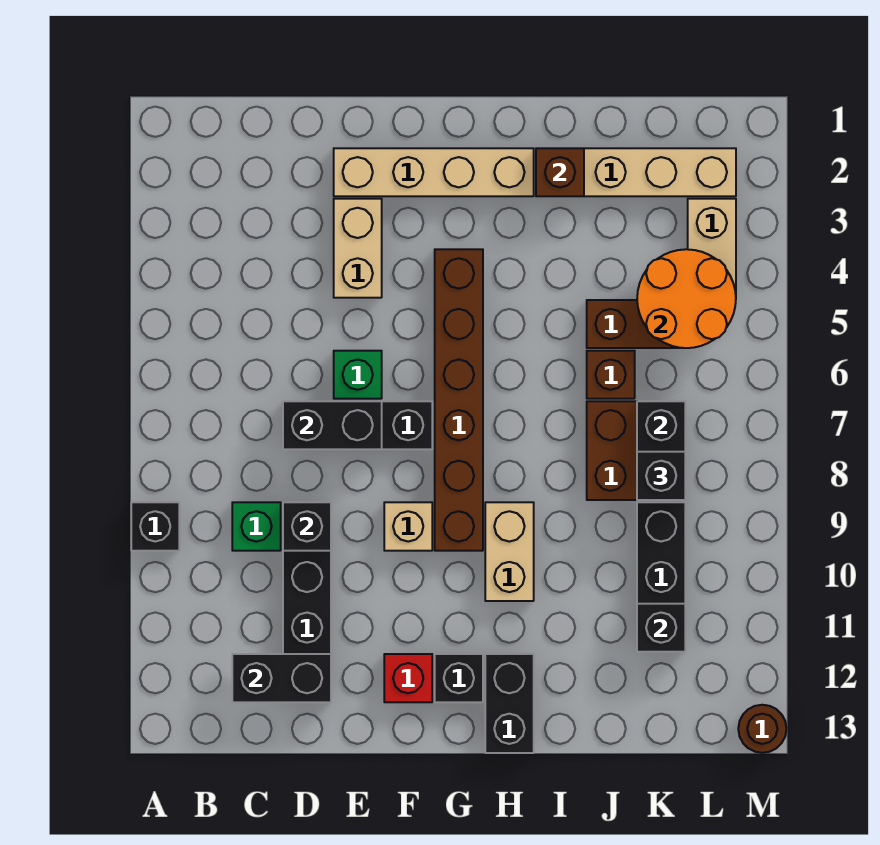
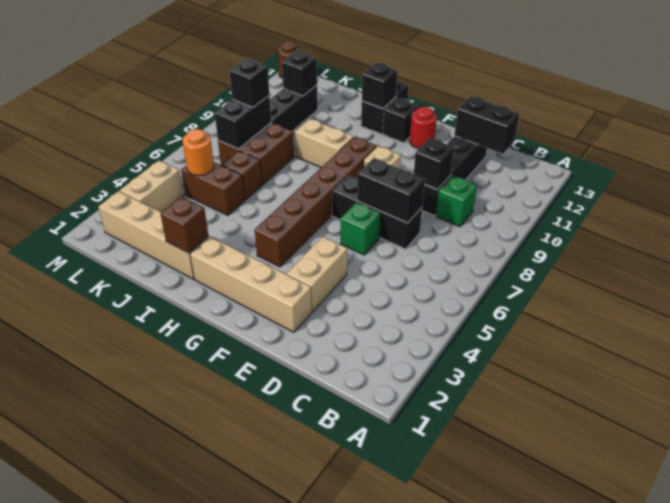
black 1x1 brick [131,502,179,551] -> black 1x1 brick moved to [362,63,397,109]
red 1x1 brick [384,654,432,702] -> red 1x1 round brick [410,107,437,148]
tan 1x2 brick [485,502,534,601] -> tan 1x2 brick turned to [295,119,354,167]
orange 2x2 round brick [637,249,736,348] -> orange 1x1 round brick [183,129,214,175]

